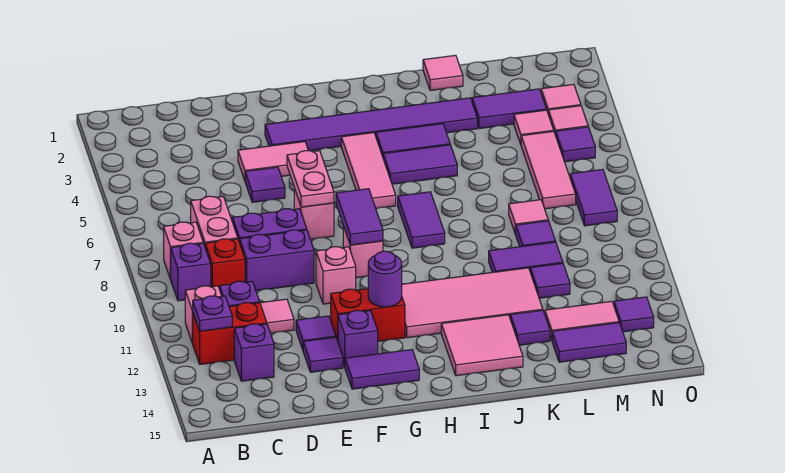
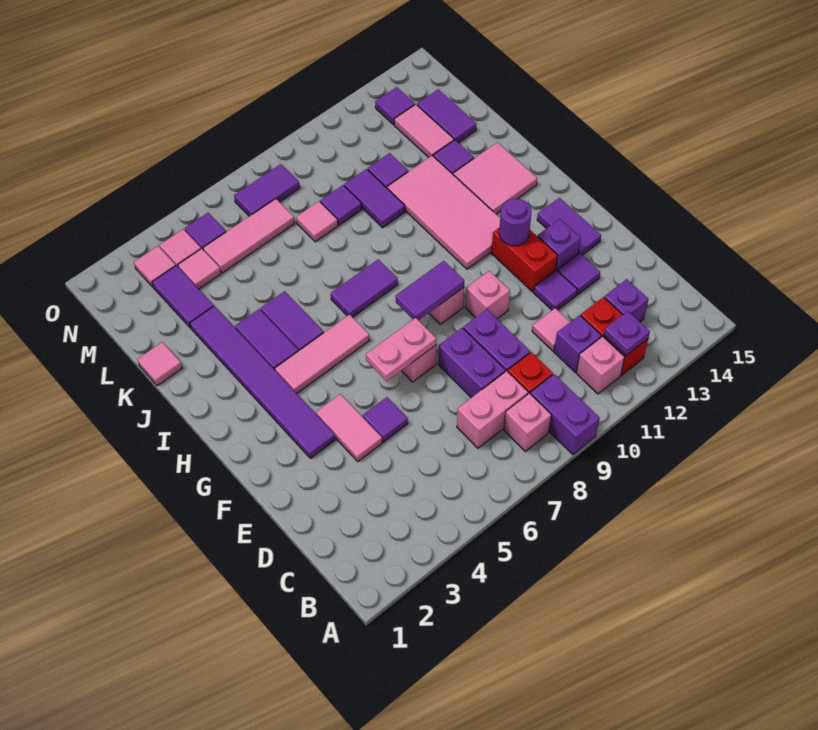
purple 1x1 brick [171,243,211,301] -> purple 1x2 brick [530,374,600,455]

